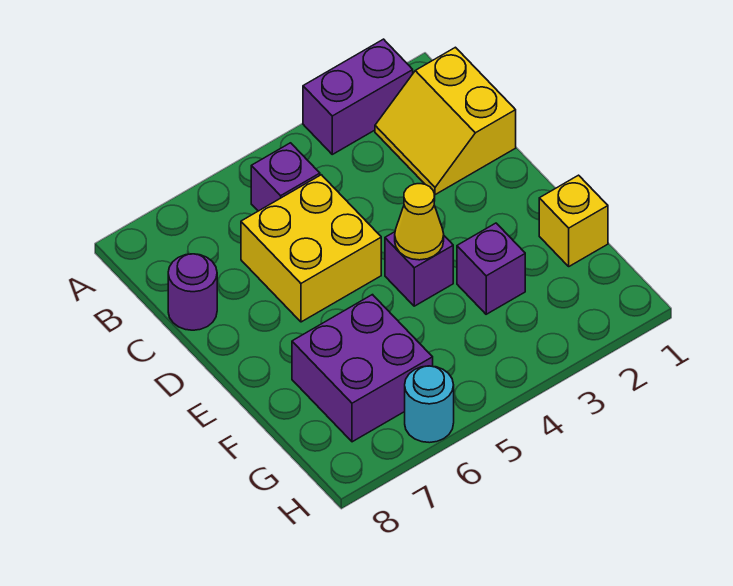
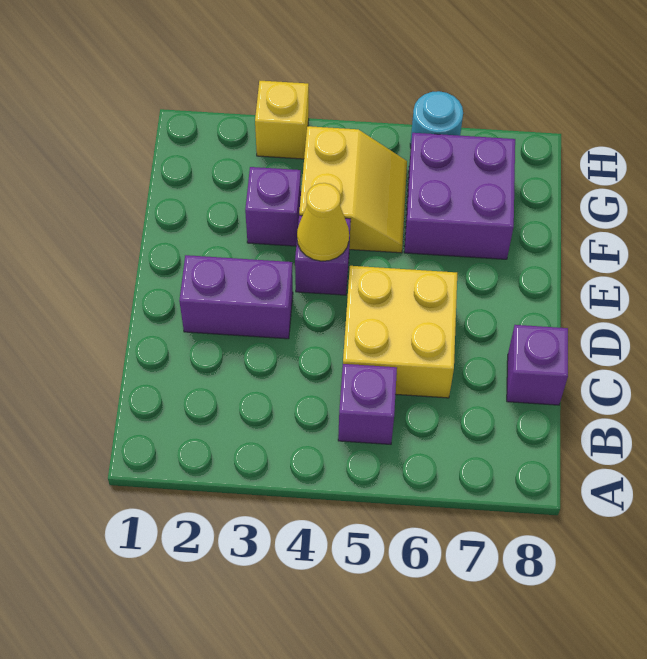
purple 1x2 brick [303,39,413,154] -> purple 1x2 brick moved to [179,255,293,339]
yellow 2x2 slope [375,47,516,195] -> yellow 2x2 slope moved to [299,126,407,253]
purple 1x1 round brick [168,254,217,330] -> purple 1x1 brick [507,325,568,405]
yellow 1x1 brick [539,175,608,266] -> yellow 1x1 brick moved to [255,81,309,159]

